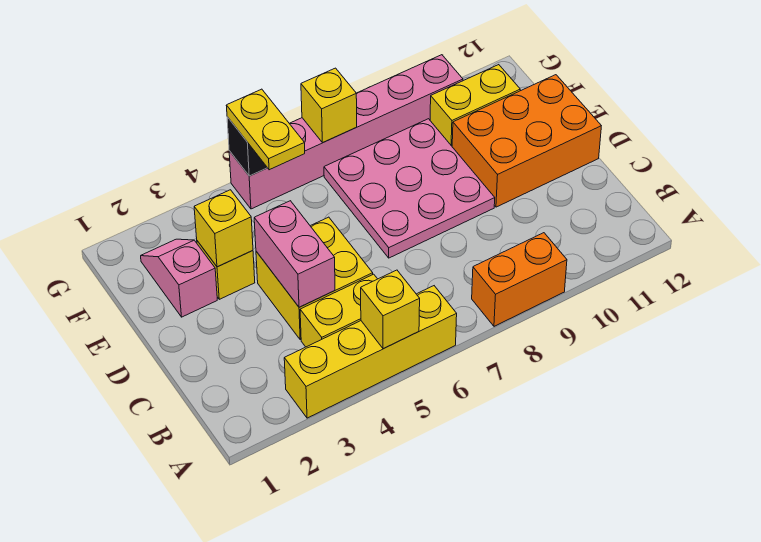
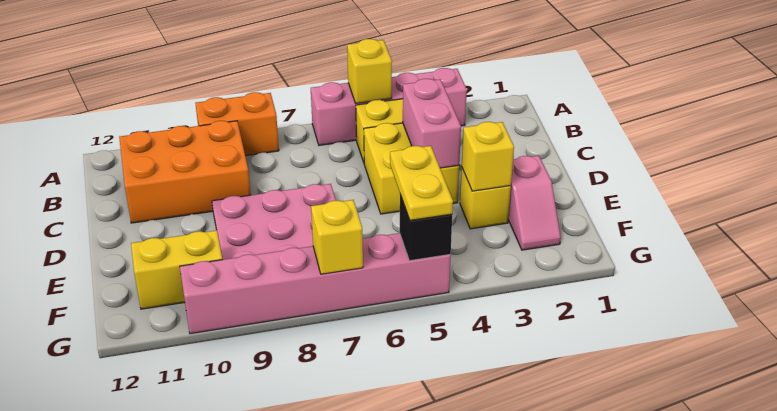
yellow 1x4 brick [284,286,457,418] -> pink 1x4 brick [311,68,467,145]
orange 2x3 brick [452,75,601,207] -> orange 2x3 brick moved to [119,121,251,223]

